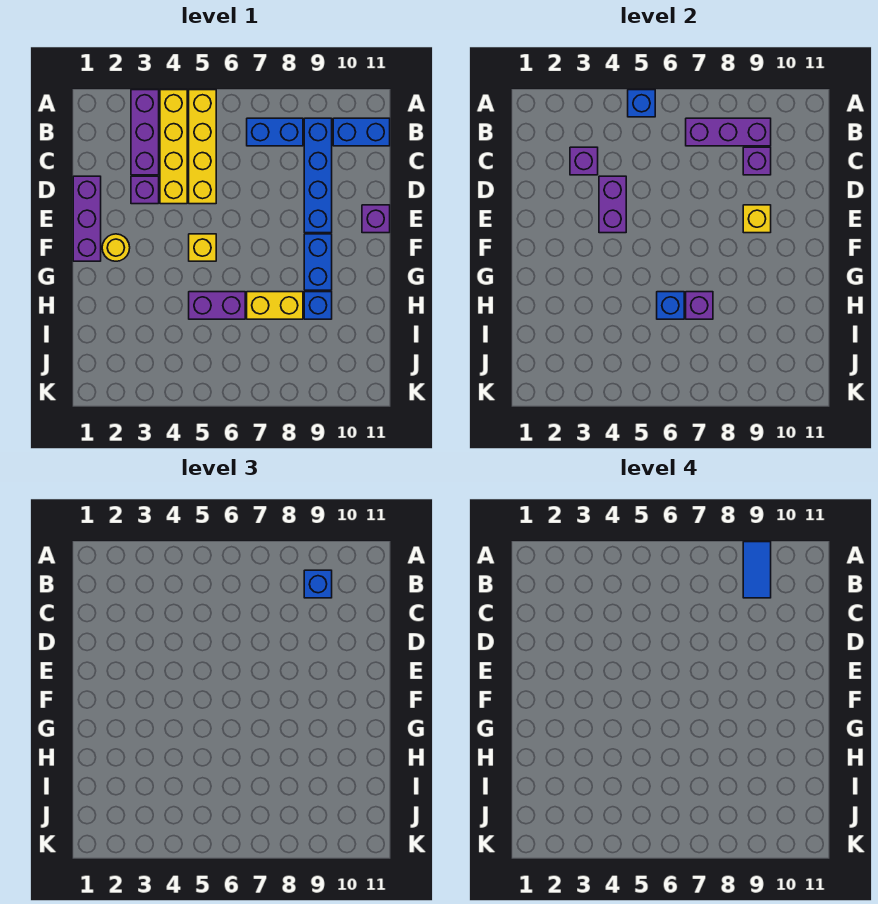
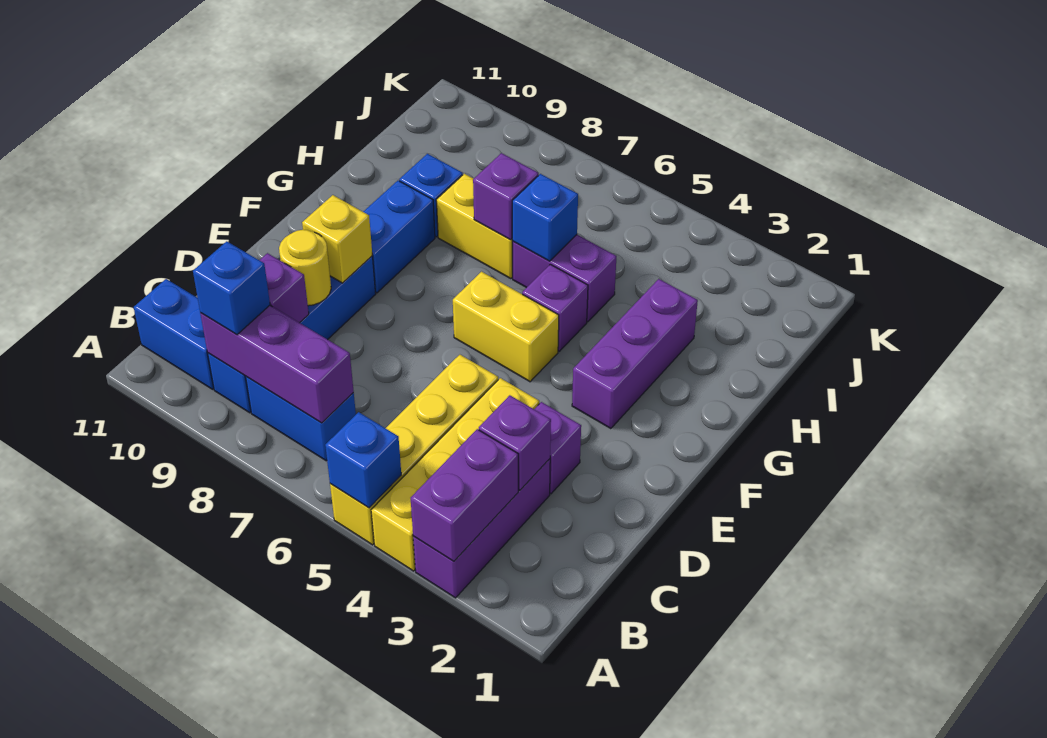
blue 1x2 tile [743,542,771,598] -> none
purple 1x3 brick [73,176,101,261] -> purple 1x3 brick moved to [572,279,698,429]
purple 1x2 brick [599,176,626,233] -> purple 1x2 brick moved to [411,429,518,561]
purple 1x1 brick [362,205,390,233] -> purple 1x1 brick moved to [522,264,588,351]
yellow 1x1 round brick [102,234,130,261] -> yellow 1x1 round brick moved to [279,230,331,306]
yellow 1x1 brick [189,234,216,261] -> yellow 1x2 brick [453,272,559,382]

